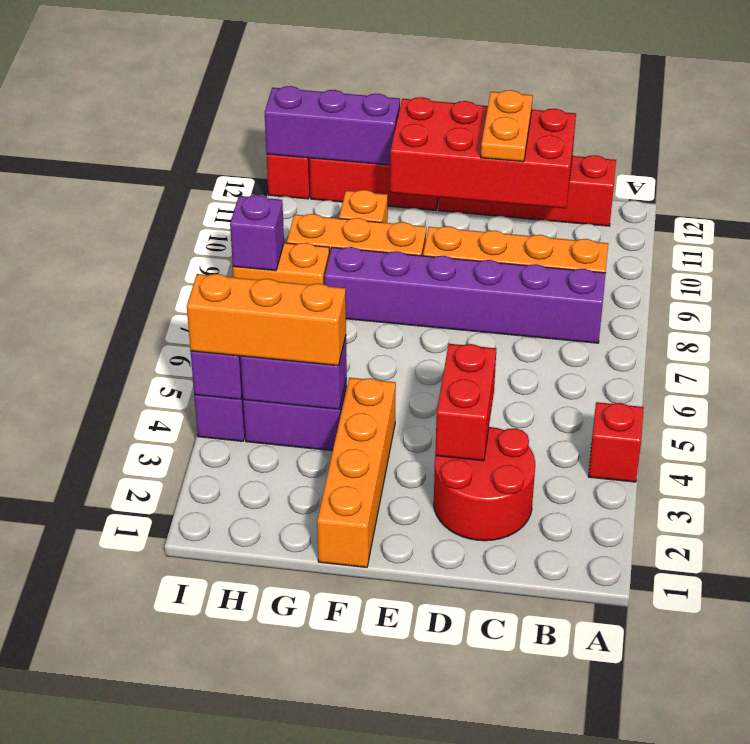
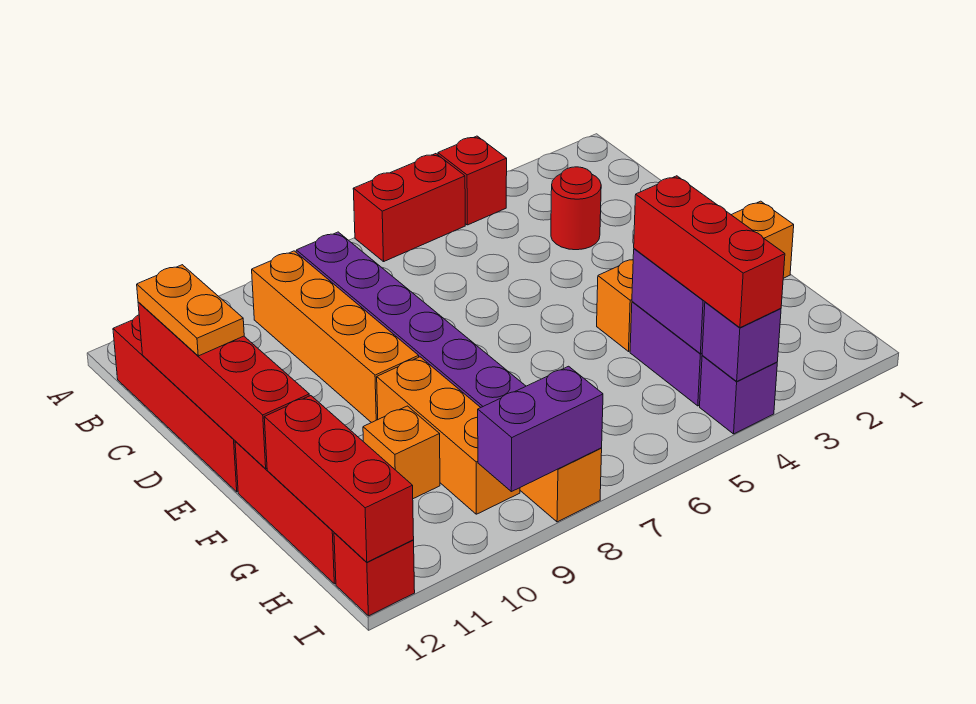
red 2x2 round brick [434,427,535,541] -> red 1x1 round brick [551,167,601,250]
red 2x4 brick [390,97,576,209] -> red 1x4 brick [138,302,309,469]
red 1x2 brick [435,344,496,461] -> red 1x2 brick moved to [353,154,465,262]
orange 1x2 plate [481,90,533,162] -> orange 1x2 plate turned to [137,265,244,356]
orange 1x3 brick [187,274,346,366] -> red 1x3 brick [634,176,785,328]
purple 1x3 brick [265,86,400,165] -> red 1x3 brick [264,396,414,562]
purple 1x1 brick [230,195,284,271] -> purple 1x2 brick [478,366,603,492]

